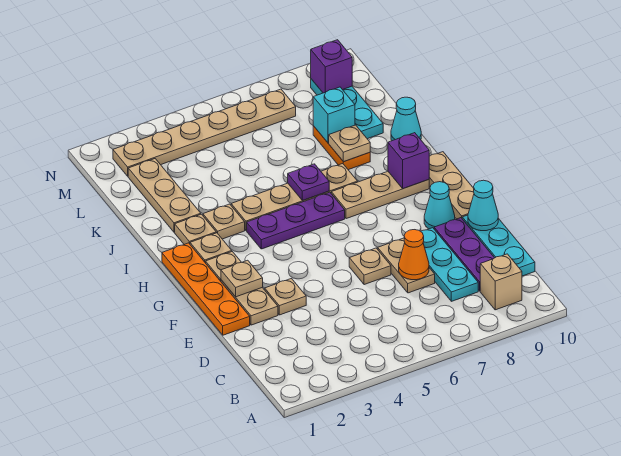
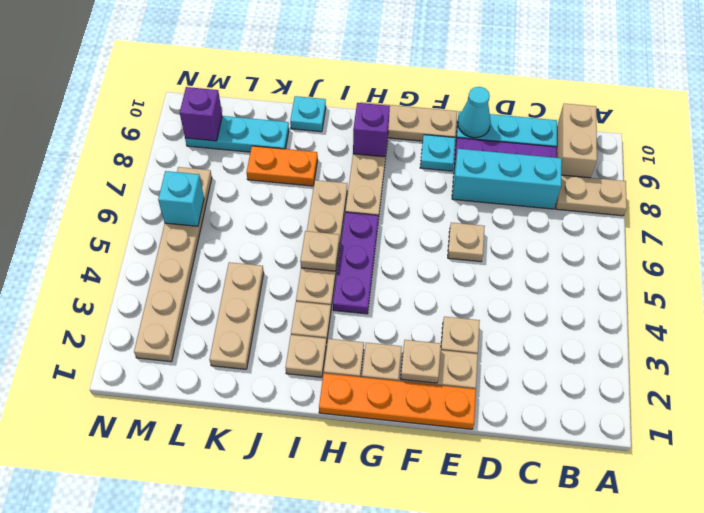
tan 1x1 brick [480,254,522,310] -> tan 1x2 brick [557,104,597,178]
cyan 1x3 plate [421,228,478,301] -> cyan 1x3 brick [452,149,562,209]
tan 1x2 plate [378,238,435,293] -> tan 1x2 plate moved to [556,175,627,216]
orange 1x1 cone [399,230,429,280] -> none
cyan 1x1 cone [424,182,455,229] -> cyan 1x1 plate [420,135,455,171]
purple 1x1 plate [288,164,329,200] -> none
tan 1x3 plate [128,159,201,232] -> tan 1x3 plate turned to [209,262,264,369]
tan 1x1 plate [329,125,370,162] -> tan 1x1 plate moved to [300,231,339,271]
cyan 1x1 cone [391,97,421,141] -> cyan 1x1 plate [290,96,326,132]
cyan 1x1 brick [313,87,355,143] -> cyan 1x1 brick moved to [158,171,204,226]

